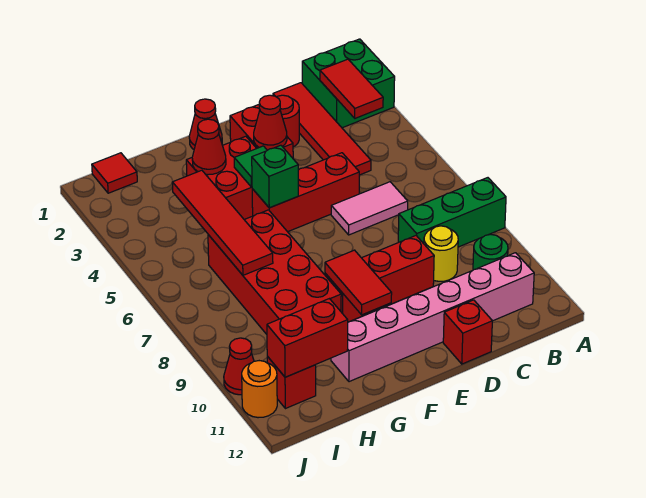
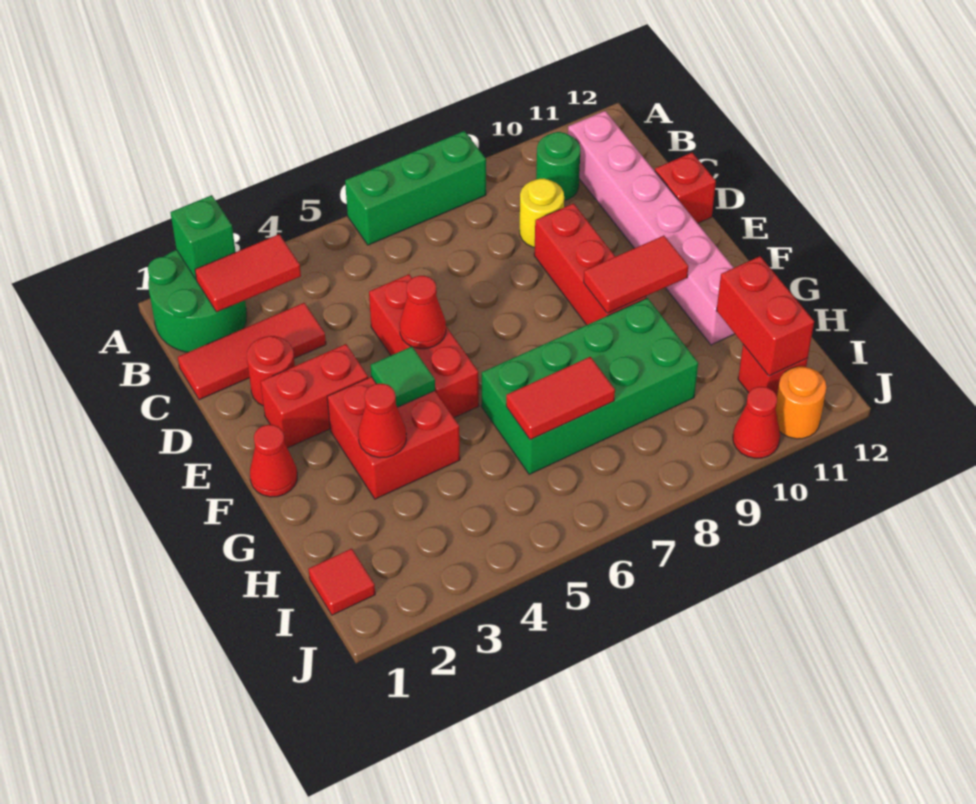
green 2x2 brick [302,39,395,128] -> green 2x2 round brick [148,250,247,352]
green 1x3 brick [398,178,506,247] -> green 1x3 brick turned to [345,131,486,245]
red 1x4 tile [273,83,371,175] -> red 1x3 tile [178,303,326,400]
pink 1x2 tile [331,182,408,235] -> none
red 1x1 cone [254,95,287,150] -> red 1x1 cone moved to [400,276,446,349]
green 1x1 brick [252,145,298,208] -> green 1x1 brick moved to [171,195,235,279]
red 2x4 brick [208,210,341,334] -> green 2x4 brick [482,298,698,474]
red 1x4 tile [172,170,273,275] -> red 1x2 tile [506,357,615,440]

